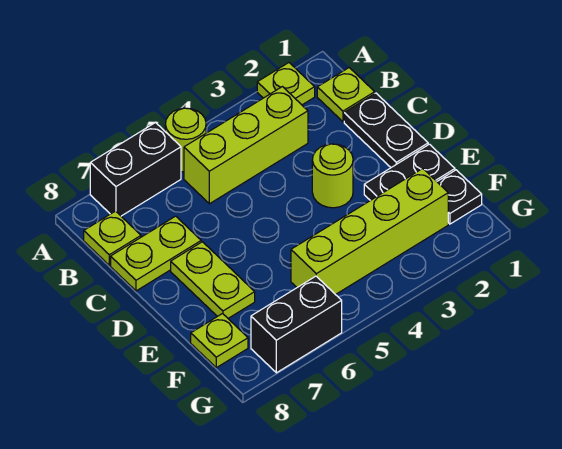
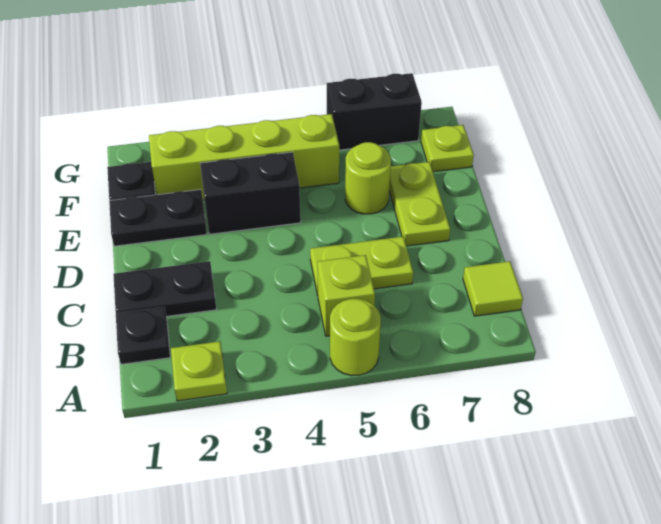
black 1x2 brick [90,123,181,216] -> black 1x2 brick moved to [200,152,301,234]
lime 1x1 plate [317,68,375,122] -> black 1x1 plate [116,307,170,364]
lime 1x3 brick [184,87,308,204] -> lime 1x1 brick [318,255,375,336]
lime 1x1 plate [84,211,141,265] -> lime 1x1 tile [463,261,523,316]
black 1x2 plate [344,93,428,167] -> black 1x2 plate turned to [113,261,217,317]
lime 1x2 plate [111,216,201,291] -> lime 1x2 plate moved to [310,237,413,295]
lime 1x1 round brick [312,144,353,208] -> lime 1x1 round brick moved to [345,142,391,214]

